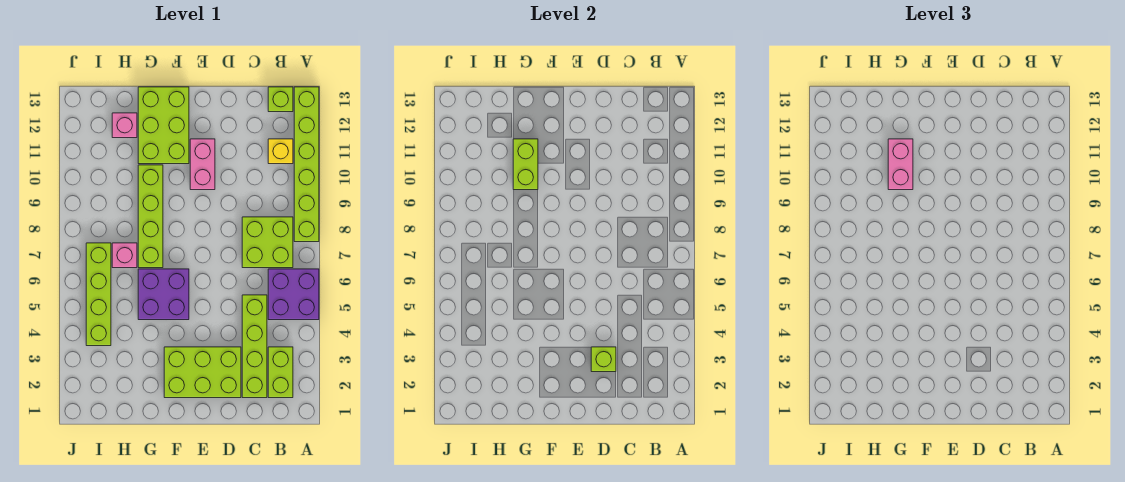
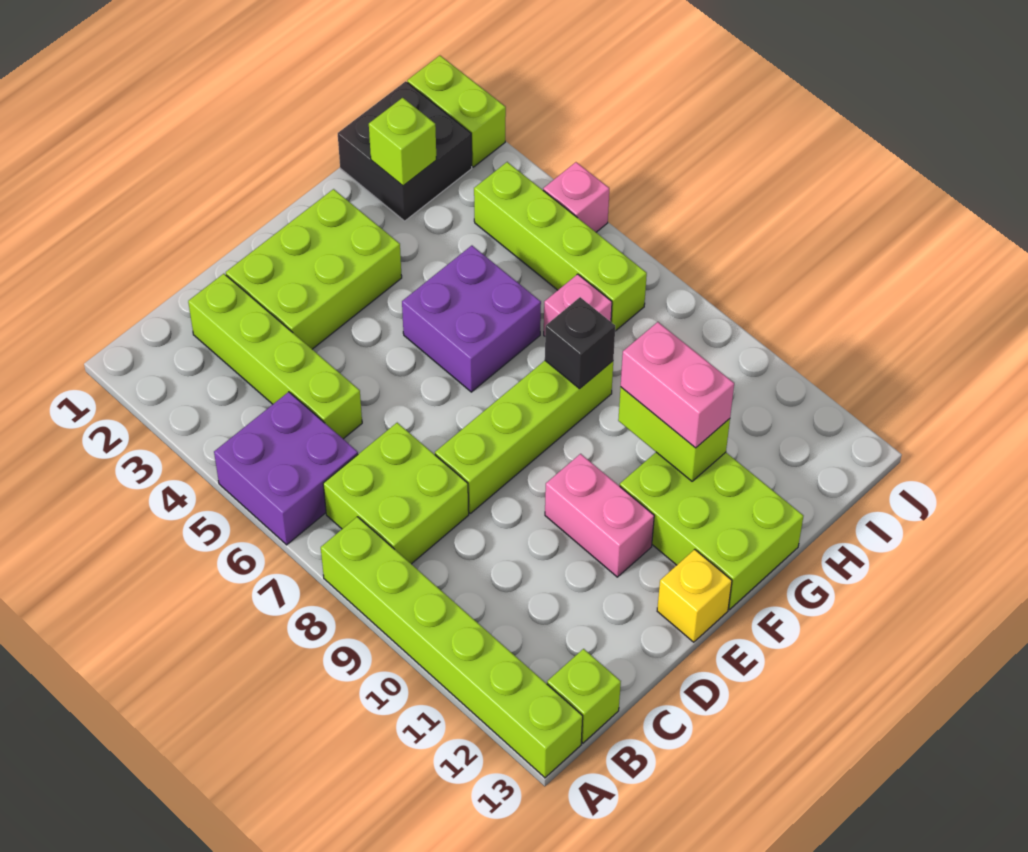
lime 1x2 brick [268,347,293,398] -> lime 1x2 brick moved to [407,56,506,167]
yellow 1x1 brick [268,139,293,164] -> yellow 1x1 brick moved to [657,549,732,642]
lime 1x1 brick [591,347,616,372] -> lime 1x1 brick moved to [369,98,436,186]
lime 1x4 brick [138,165,163,268] -> lime 1x4 brick turned to [435,361,613,513]
none -> black 1x1 brick [545,297,615,389]
none -> black 2x2 brick [338,81,472,221]
pink 1x1 brick [112,113,137,138] -> pink 1x1 brick moved to [543,162,609,232]

